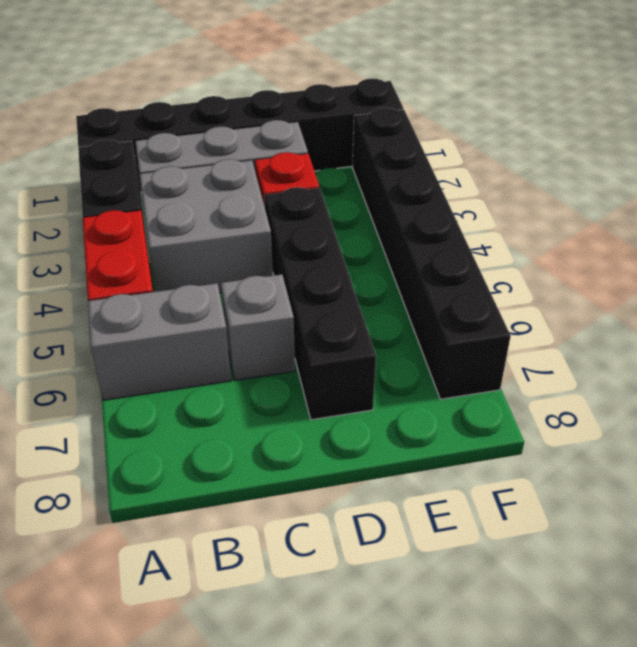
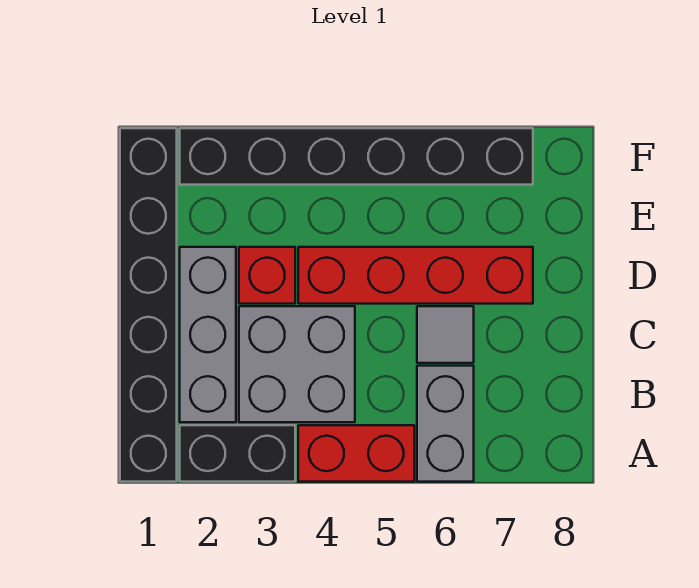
grey 1x1 brick [221,274,295,380] -> grey 1x1 tile [417,306,474,363]
black 1x4 brick [264,187,376,420] -> red 1x4 brick [298,247,533,304]

